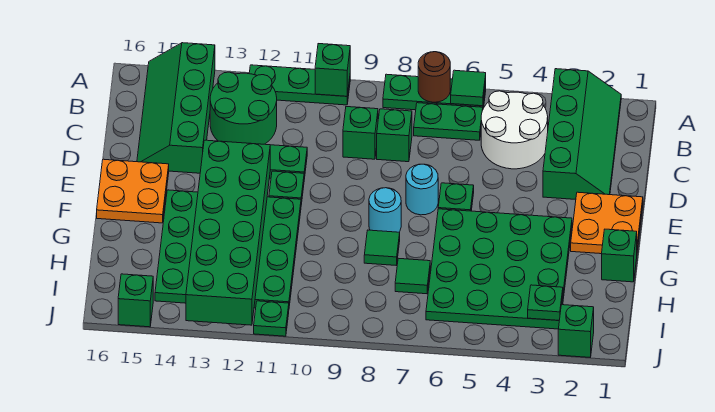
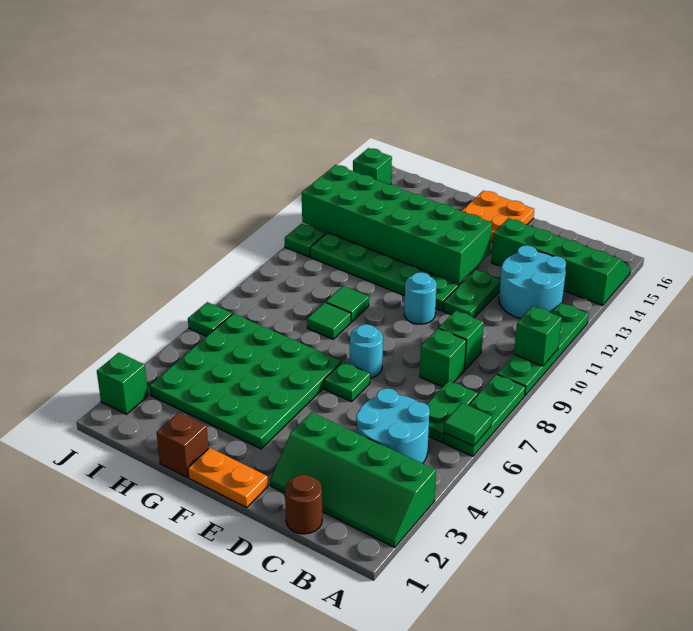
brown 1x1 round brick [418,52,450,102] -> brown 1x1 round brick moved to [285,474,322,534]
green 1x3 plate [249,65,350,105] -> green 1x4 plate [497,303,589,395]
white 2x2 round brick [481,91,548,169] -> cyan 2x2 round brick [356,388,430,464]
green 2x2 round brick [210,72,277,144] -> cyan 2x2 round brick [499,245,566,319]
orange 2x2 plate [571,192,643,254] -> orange 1x2 plate [188,448,268,508]
cyan 1x1 round brick [369,188,401,232] -> cyan 1x1 round brick moved to [404,272,437,324]
green 1x1 brick [602,229,637,282] -> brown 1x1 brick [157,412,208,477]
green 1x1 tile [395,258,430,294] -> green 1x1 tile moved to [326,286,369,322]
green 1x1 plate [528,285,563,320] -> green 1x1 plate moved to [188,302,232,336]

